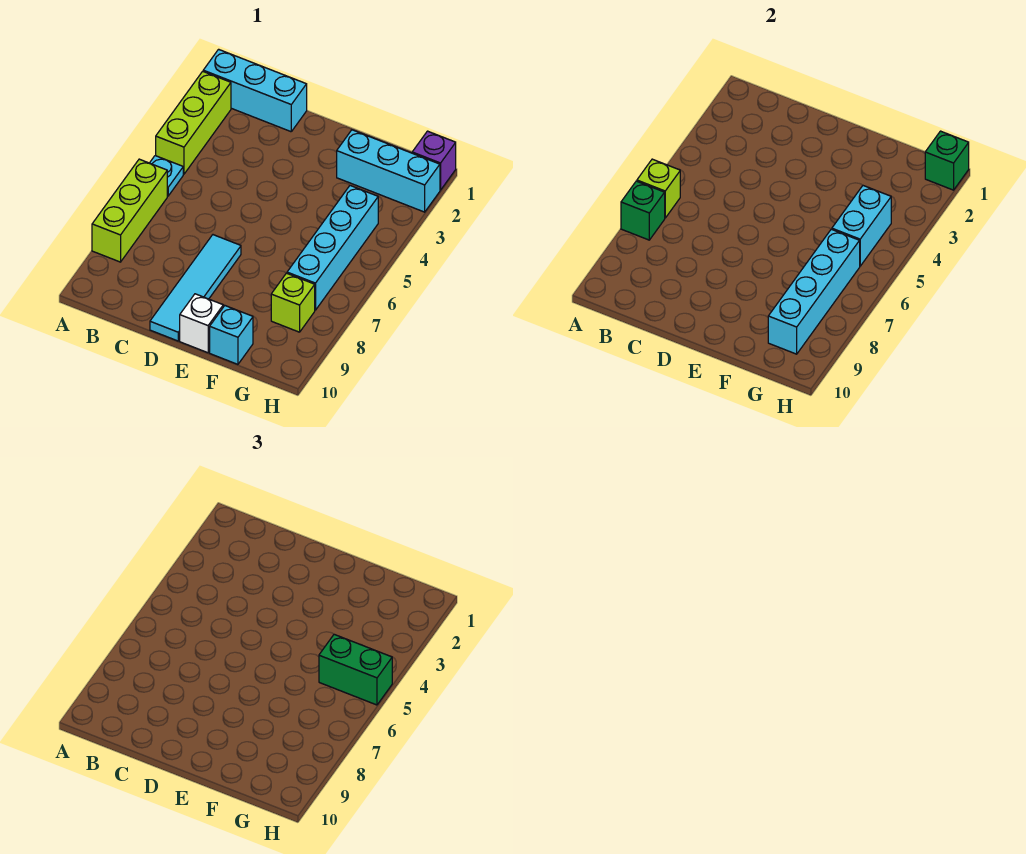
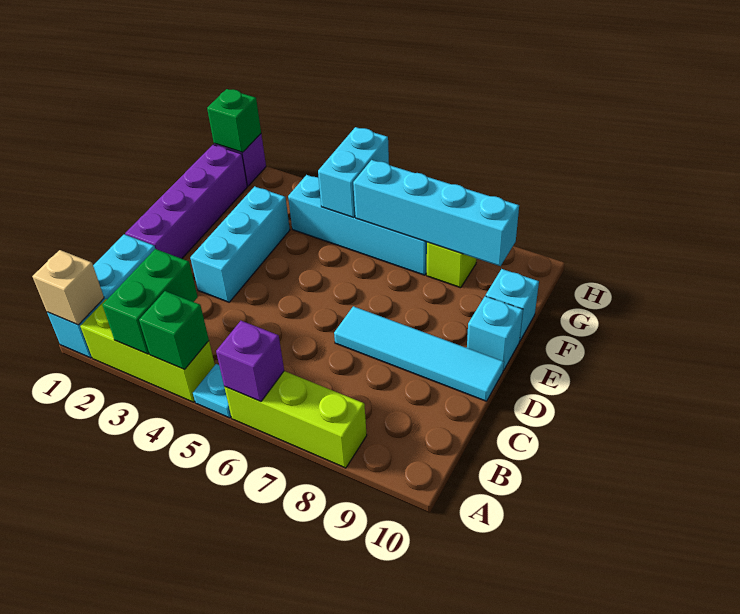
none -> tan 1x1 brick [32,250,104,325]
lime 1x1 brick [637,159,680,218] -> purple 1x1 brick [216,321,284,402]
green 1x1 brick [621,181,665,240] -> green 1x1 brick moved to [139,291,209,370]
none -> purple 1x4 brick [125,145,247,259]
white 1x1 brick [180,294,223,353] -> cyan 1x1 brick [467,296,523,371]
cyan 1x3 brick [337,130,440,212] -> cyan 1x3 brick moved to [190,186,290,302]
cyan 1x2 brick [832,186,891,266] -> cyan 1x2 brick turned to [318,127,389,218]
green 1x2 brick [319,634,392,705] -> green 1x2 brick moved to [102,249,198,354]

